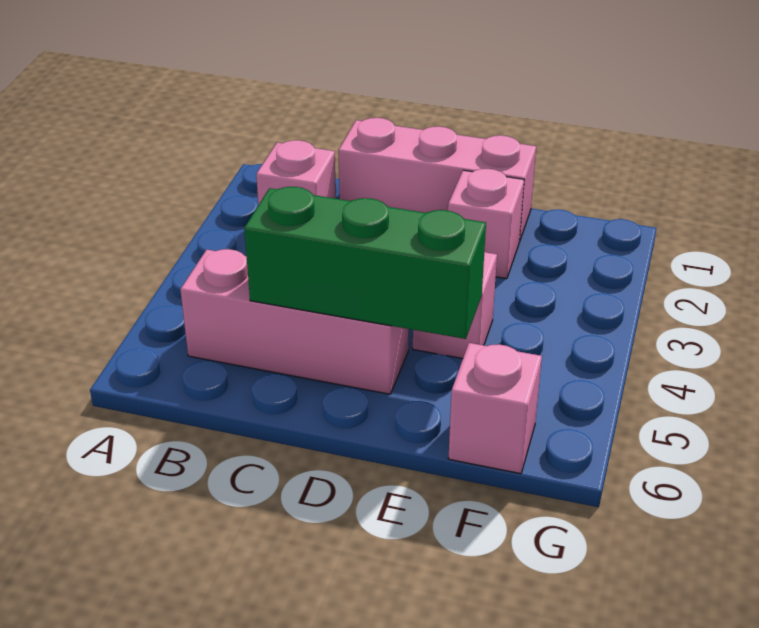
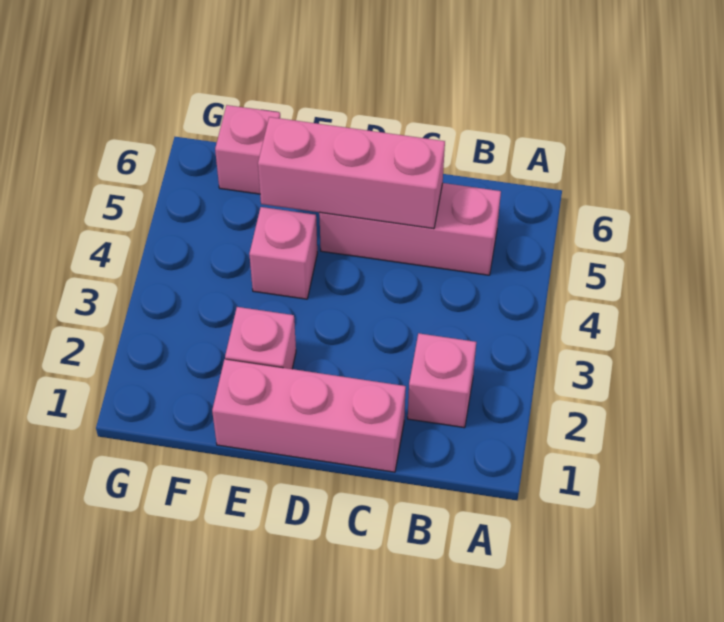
green 1x3 brick [244,187,486,339] -> pink 1x3 brick [258,117,445,229]

